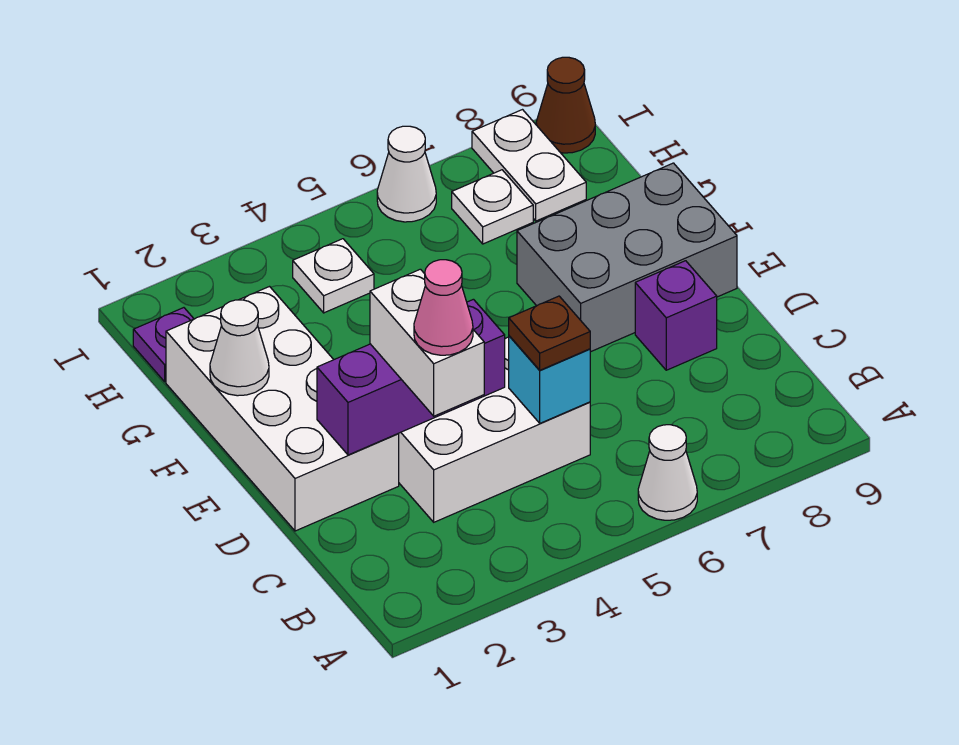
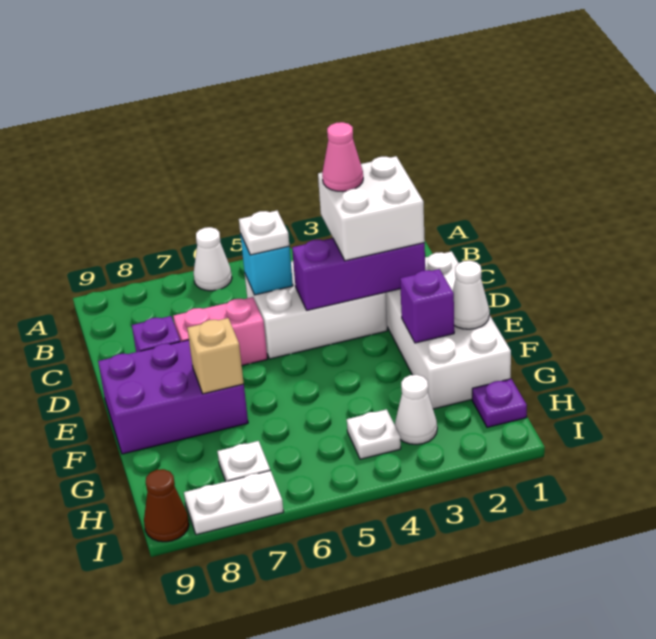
white 1x2 brick [370,269,484,416] -> white 2x2 brick [318,156,425,261]
brown 1x1 plate [509,296,590,370] -> white 1x1 plate [239,211,289,255]
none -> pink 1x2 brick [173,297,267,365]
grey 2x3 brick [517,163,737,352] -> purple 2x3 brick [98,340,248,454]
none -> purple 1x1 brick [400,269,454,343]
none -> tan 1x1 brick [187,318,244,394]
white 1x2 plate [472,110,586,221] -> white 1x2 plate turned to [184,471,284,535]
white 1x1 cone [377,126,436,222] -> white 1x1 cone moved to [395,375,437,444]

